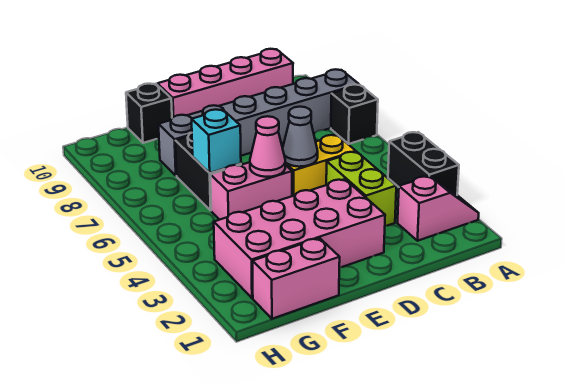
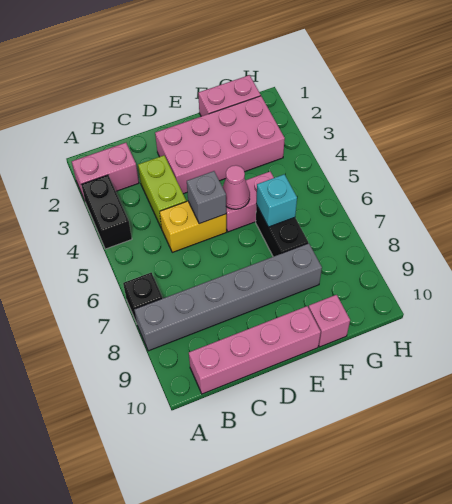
pink 1x2 slope [398,176,479,241] -> pink 1x2 brick [72,143,139,200]
grey 1x1 cone [283,107,318,167] -> grey 1x1 brick [187,171,226,224]
black 1x1 brick [126,84,172,143] -> pink 1x1 brick [309,295,350,347]

